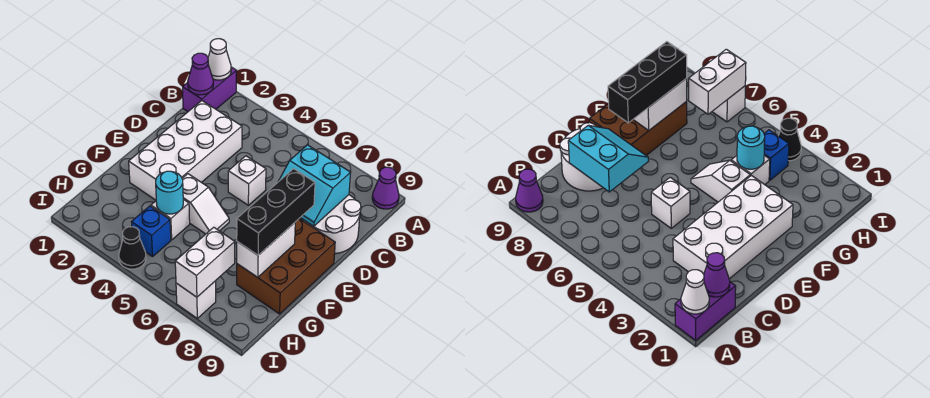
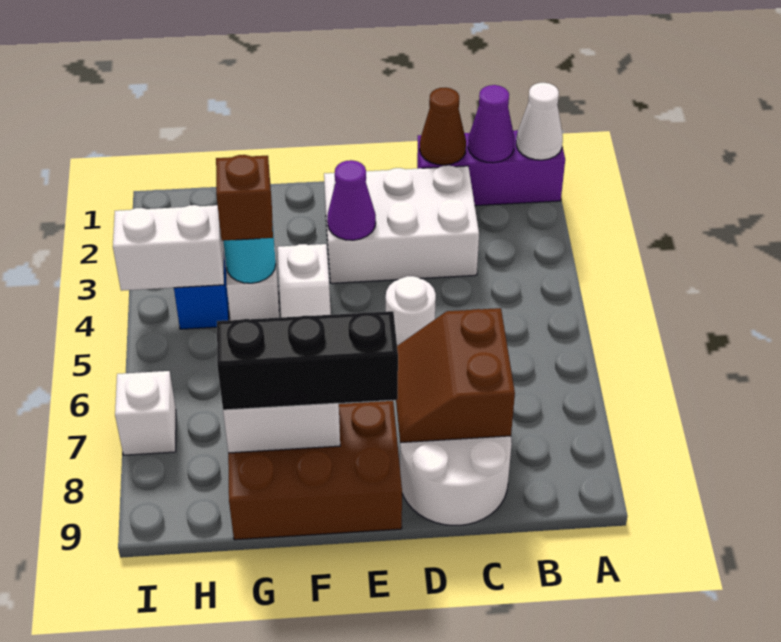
purple 1x2 brick [183,67,236,111] -> purple 1x3 brick [417,130,565,206]
purple 1x1 cone [372,167,399,209] -> purple 1x1 cone moved to [327,160,376,240]
none -> brown 1x1 cone [420,88,466,165]
white 2x4 brick [129,101,242,200] -> white 2x3 brick [324,165,479,283]
cyan 2x2 slope [278,145,351,226] -> brown 2x2 slope [396,308,515,443]
white 1x1 brick [228,156,266,205] -> white 1x1 round brick [386,276,436,346]
none -> brown 1x1 brick [216,155,273,241]
white 1x2 brick [175,227,235,297] -> white 1x2 brick moved to [113,205,224,291]
black 1x1 cone [119,227,146,269] -> none

